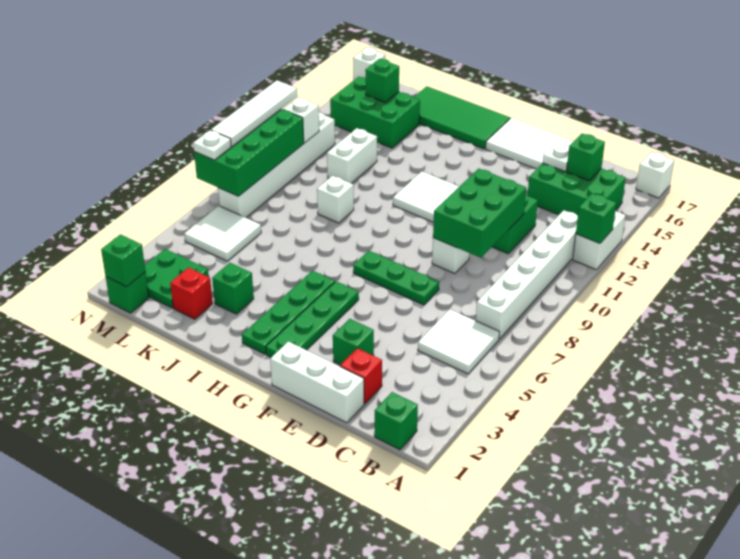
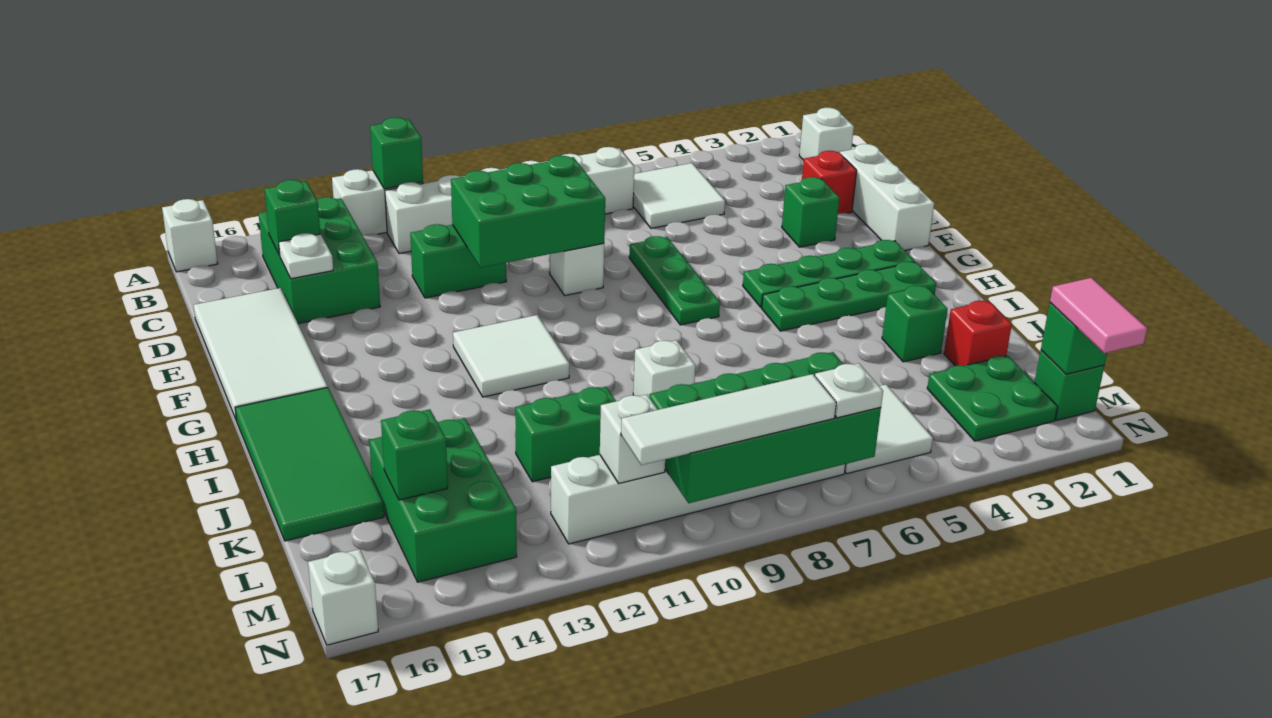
green 1x1 brick [374,392,418,450] -> white 1x1 brick [799,108,854,160]
white 1x2 brick [327,128,377,184] -> green 1x2 brick [515,387,616,482]
none -> pink 1x2 tile [1050,278,1147,353]

